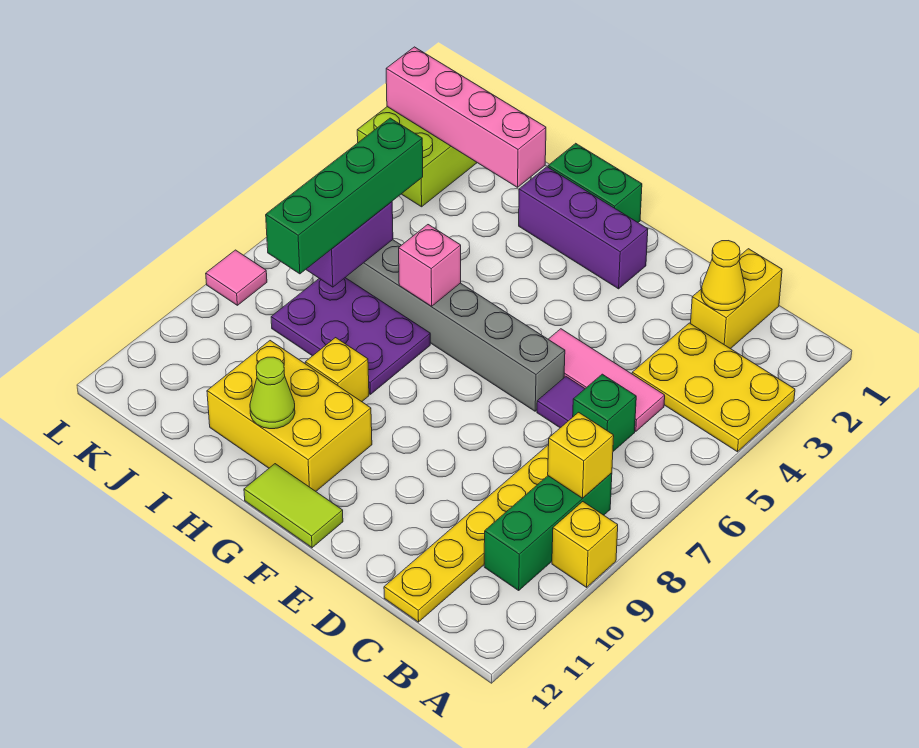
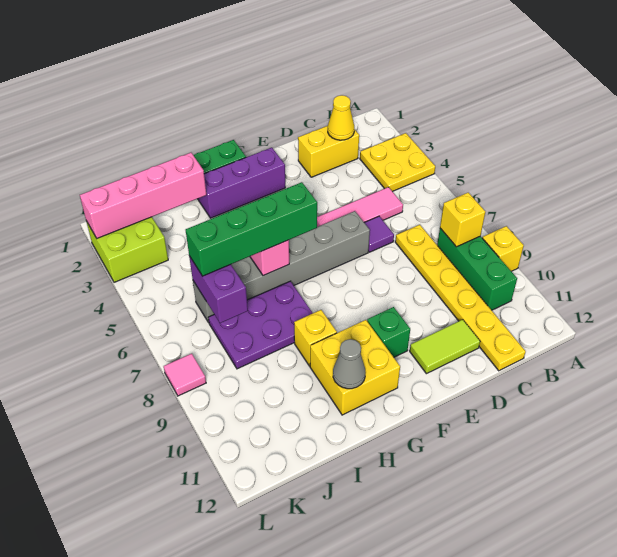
yellow 2x3 plate [632,323,795,452] -> yellow 2x2 plate [360,133,435,192]
yellow 1x2 brick [691,249,782,349] -> yellow 1x2 brick turned to [298,126,359,177]
green 1x1 brick [573,374,636,451] -> green 1x1 brick moved to [367,307,410,357]
lime 1x2 tile [244,464,343,548] -> lime 1x2 tile moved to [410,320,480,374]
yellow 2x3 brick [207,341,372,491] -> yellow 2x2 brick [310,320,400,415]
lime 1x1 cone [250,357,295,429] -> grey 1x1 cone [333,339,366,389]
green 1x4 brick [266,118,423,274] -> green 1x4 brick turned to [186,182,317,276]

